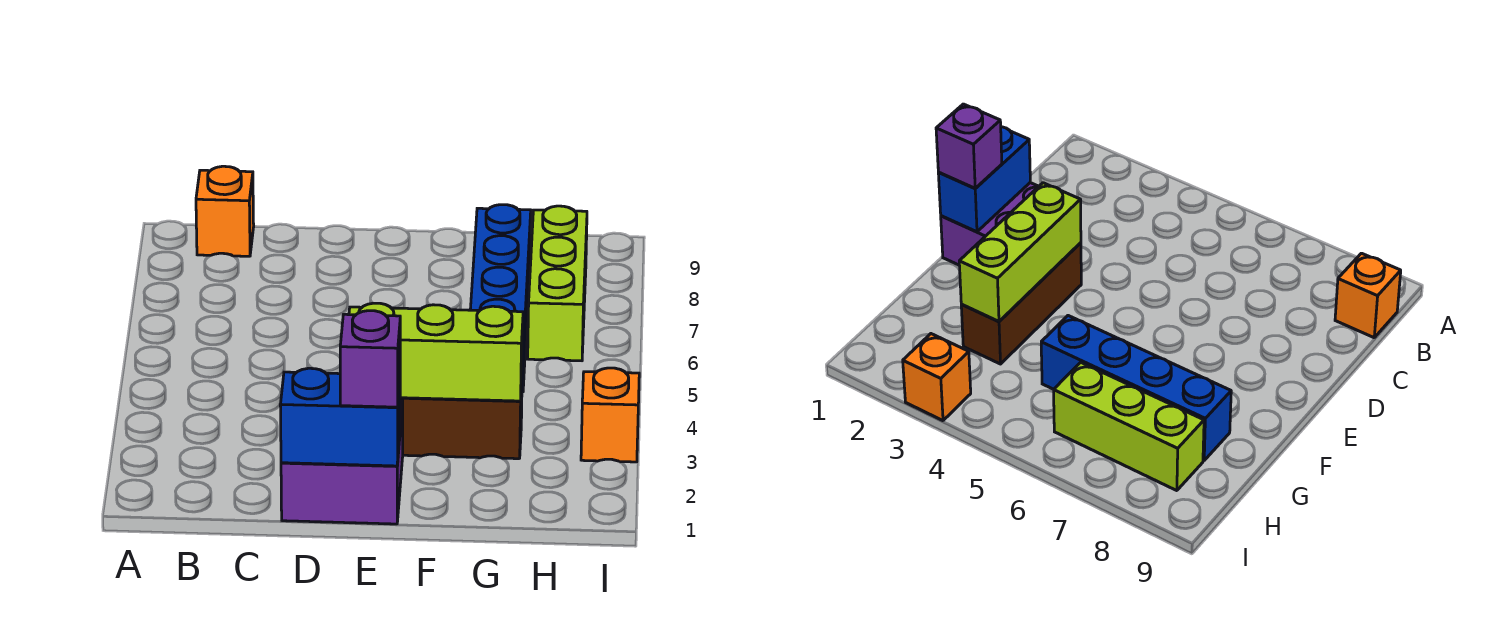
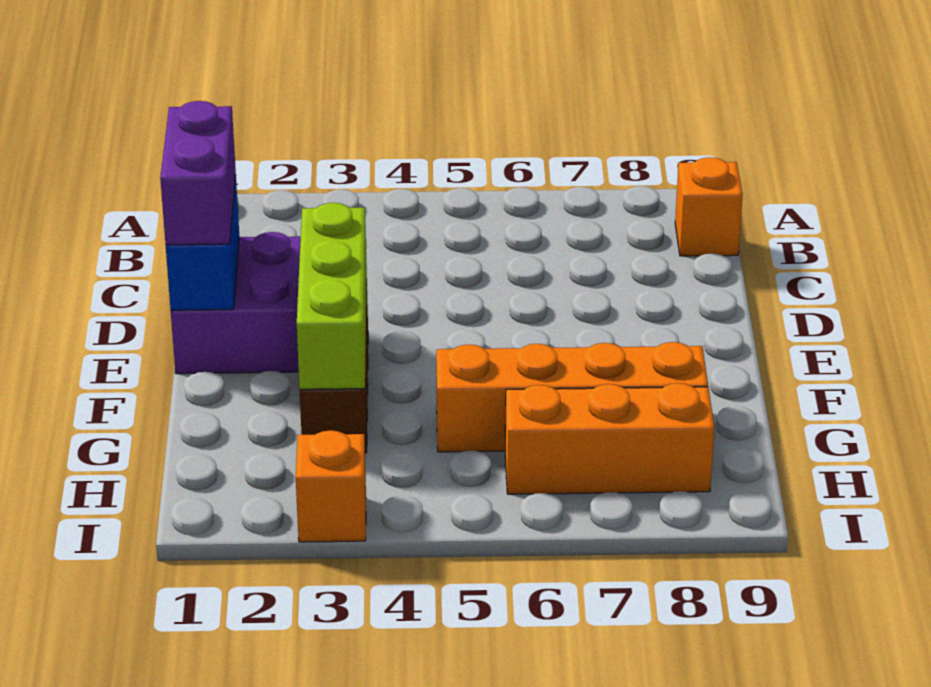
purple 1x1 brick [340,311,400,407] -> purple 1x2 brick [160,101,236,245]
blue 1x4 brick [470,205,531,392] -> orange 1x4 brick [436,342,708,452]
lime 1x3 brick [528,206,587,361] -> orange 1x3 brick [505,383,714,494]

